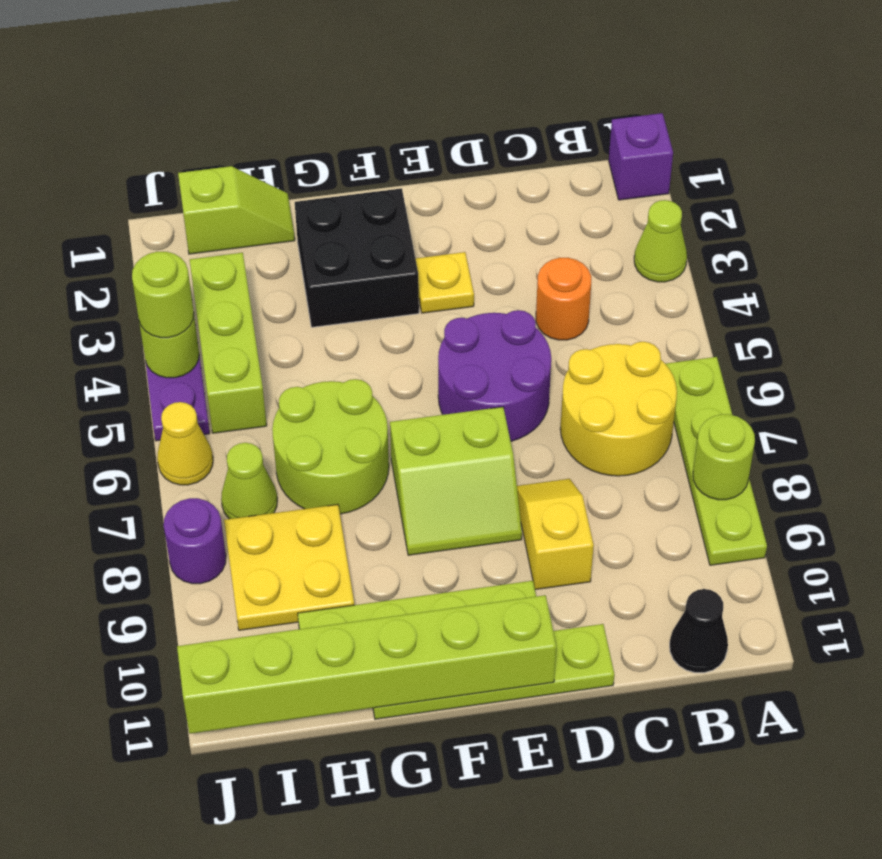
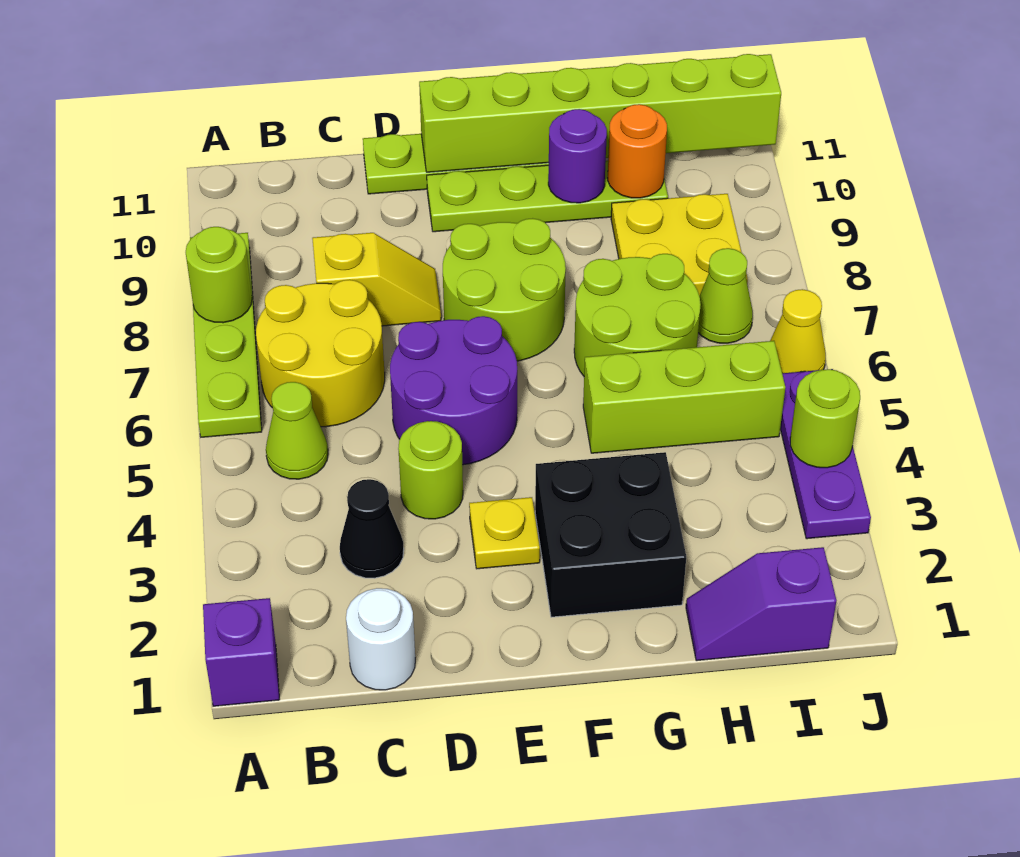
lime 1x1 cone [634,200,687,282] -> lime 1x1 cone moved to [266,382,328,479]
black 1x1 cone [670,589,728,673] -> black 1x1 cone moved to [340,479,404,578]
none -> white 1x1 round brick [346,588,415,690]
orange 1x1 round brick [536,258,591,340] -> orange 1x1 round brick moved to [608,104,667,198]
yellow 1x2 slope [517,479,594,590] -> yellow 1x2 slope turned to [312,233,441,326]
lime 2x2 slope [390,407,522,555] -> lime 2x2 round brick [443,218,566,361]
lime 1x2 slope [178,166,295,254] -> purple 1x2 slope [686,547,836,661]
lime 1x3 brick [190,253,267,433] -> lime 1x3 brick turned to [583,341,785,453]
lime 1x1 round brick [132,252,194,338] -> lime 1x1 round brick moved to [398,421,463,519]
purple 1x1 round brick [164,498,226,584] -> purple 1x1 round brick moved to [548,109,607,203]

